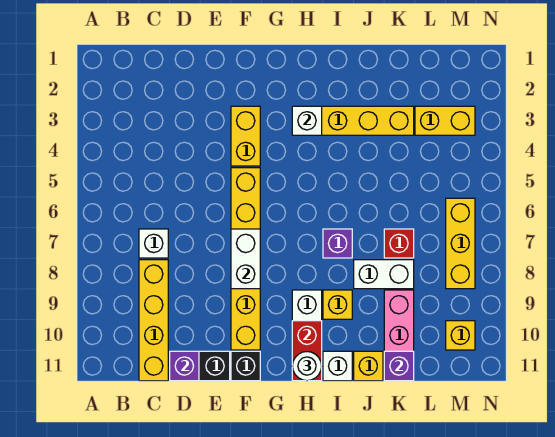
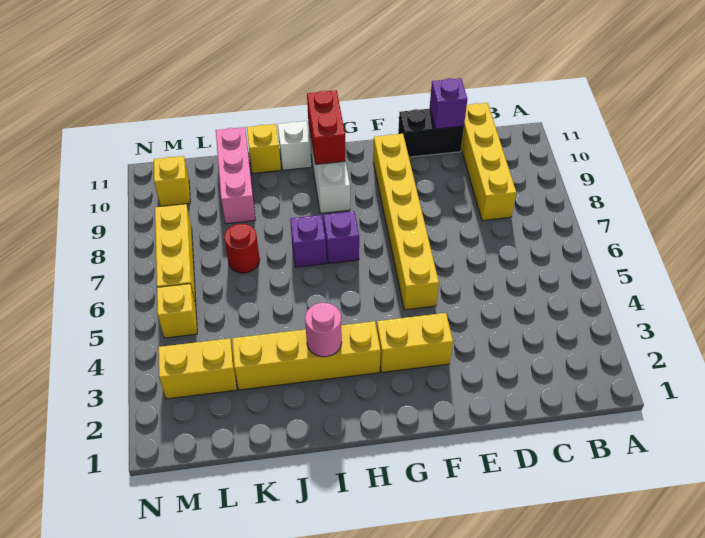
white 1x1 brick [139,229,168,258] -> none
yellow 1x2 brick [231,106,260,166] -> yellow 1x2 brick turned to [377,313,453,372]
white 1x2 brick [231,229,260,289] -> none
black 1x1 brick [231,351,260,381] -> none
white 1x1 brick [292,106,322,135] -> none
white 1x1 round brick [292,352,322,381] -> none
none -> pink 1x1 round brick [305,303,342,357]
yellow 1x1 brick [323,290,352,319] -> yellow 1x1 brick moved to [157,284,197,338]
white 1x2 brick [354,260,414,289] -> none
red 1x1 brick [384,229,414,258] -> red 1x1 round brick [224,224,260,273]
purple 1x1 brick [384,351,414,381] -> purple 1x1 brick moved to [323,211,359,264]

